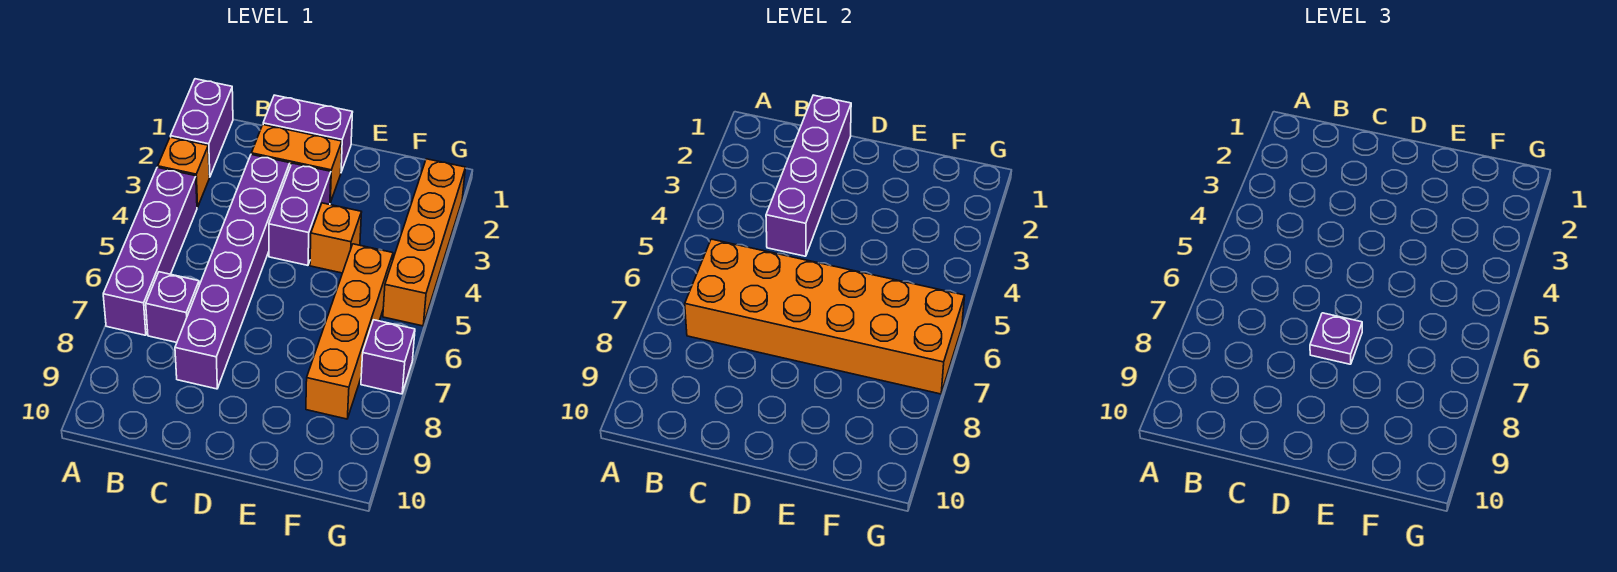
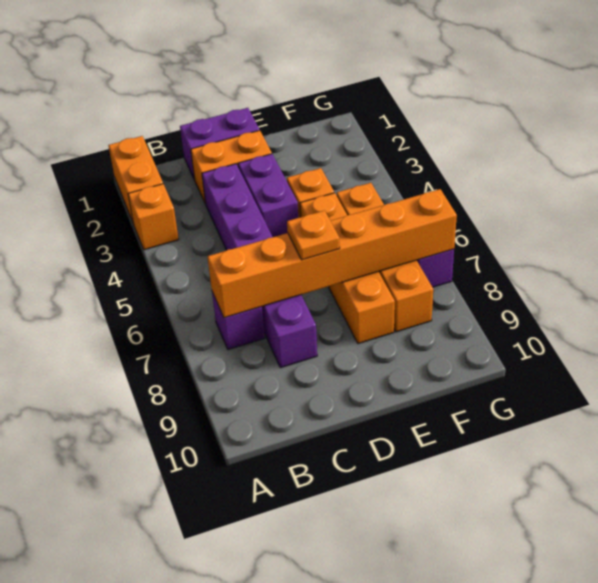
purple 1x2 brick [171,79,233,177] -> orange 1x2 brick [108,136,163,224]
purple 1x4 brick [103,167,197,335] -> none
orange 2x6 brick [685,239,965,394] -> orange 1x6 brick [207,189,457,318]
purple 1x4 brick [766,95,851,256] -> none
purple 1x1 plate [1310,313,1362,364] -> orange 1x1 plate [287,211,340,260]
orange 1x4 brick [383,159,465,326] -> orange 1x4 brick moved to [300,193,395,344]

